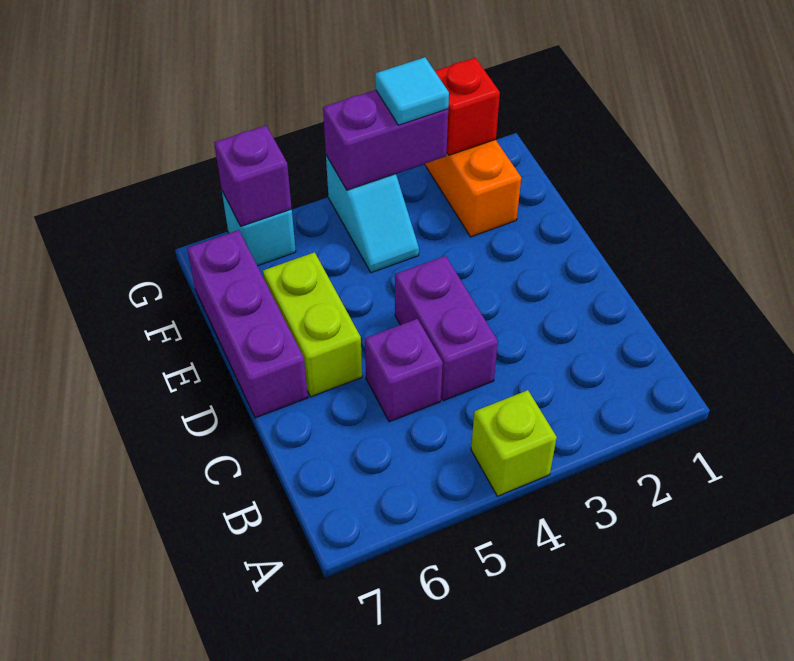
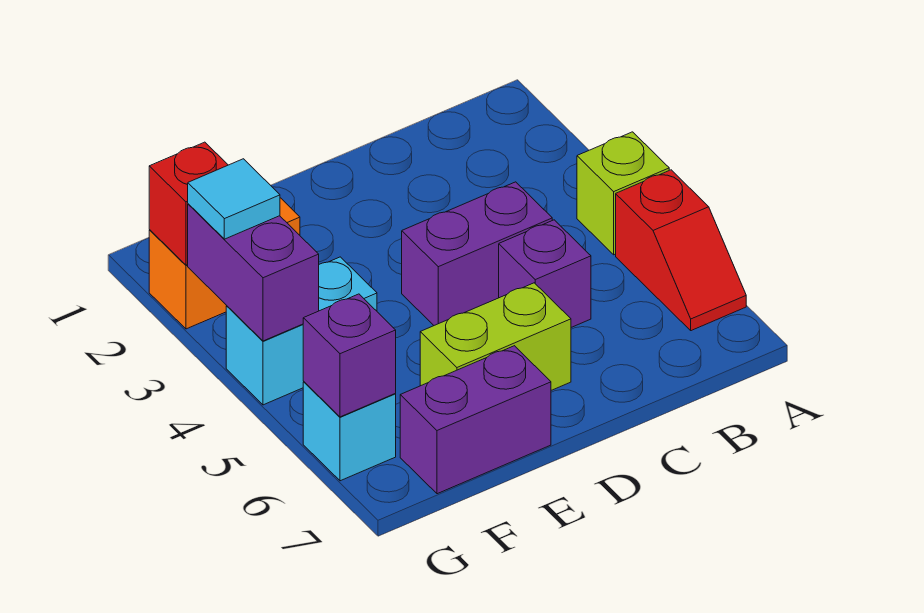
none -> red 1x2 slope [616,170,746,331]
purple 1x3 brick [187,230,308,418] -> purple 1x2 brick [400,346,551,494]
cyan 1x2 slope [326,156,419,273] -> cyan 1x2 brick [226,257,377,405]

